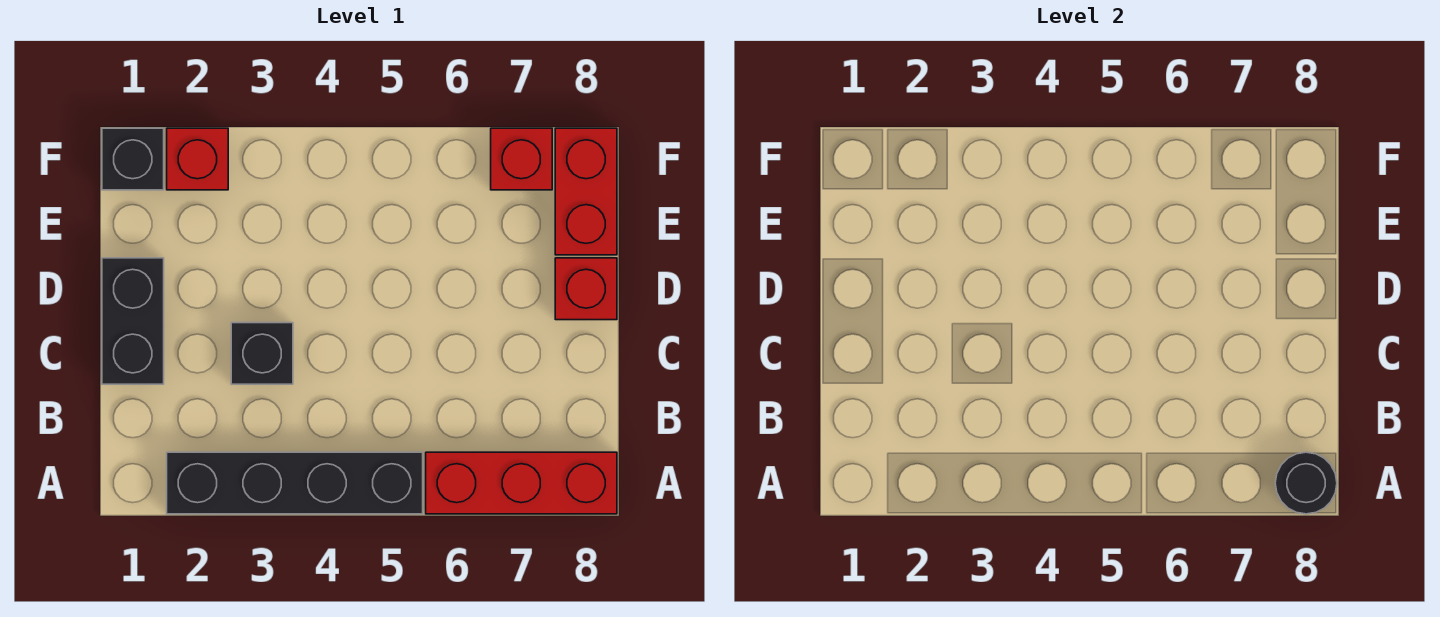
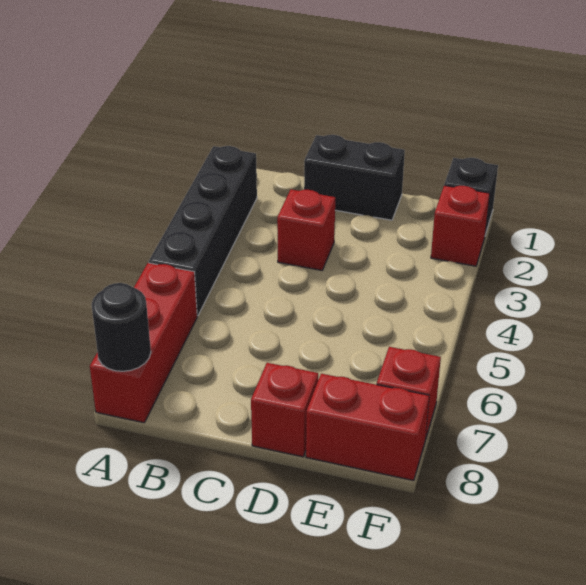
black 1x1 brick [231,323,293,384] -> red 1x1 brick [277,189,335,270]

